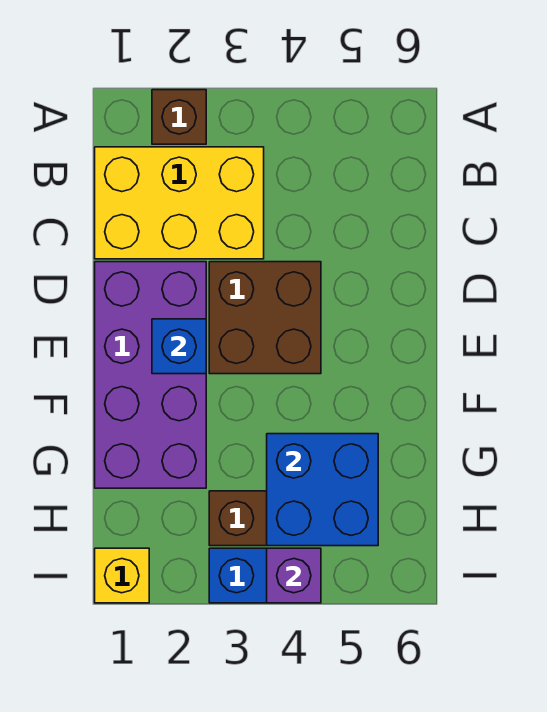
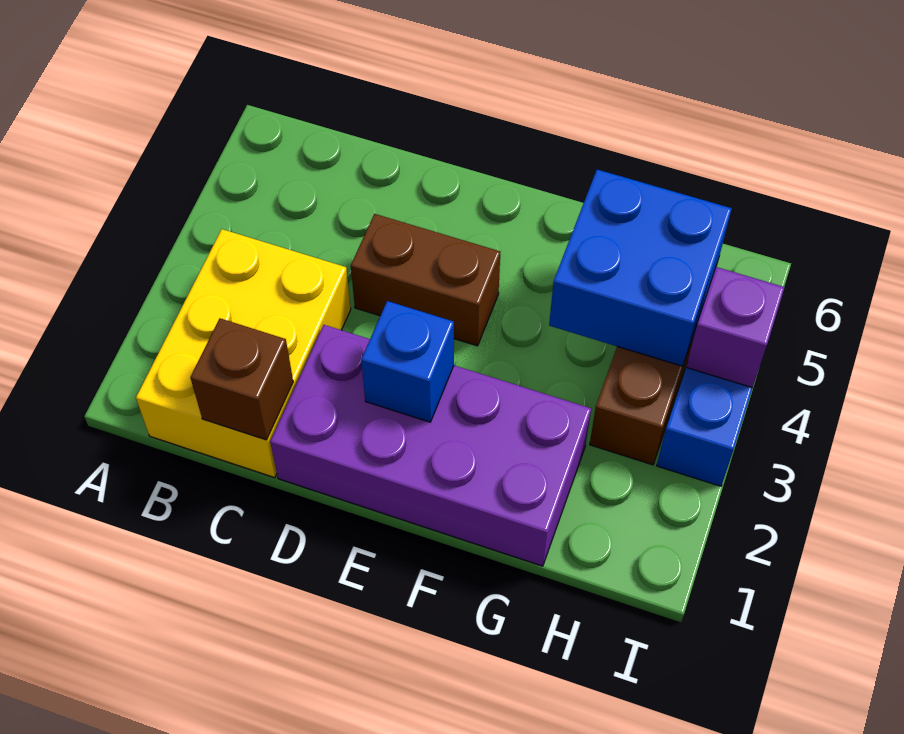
brown 1x1 brick [152,90,206,144] -> brown 1x1 brick moved to [190,318,293,440]
brown 2x2 brick [209,262,321,374] -> brown 1x2 brick [351,214,500,346]
yellow 1x1 brick [95,548,149,603] -> none

